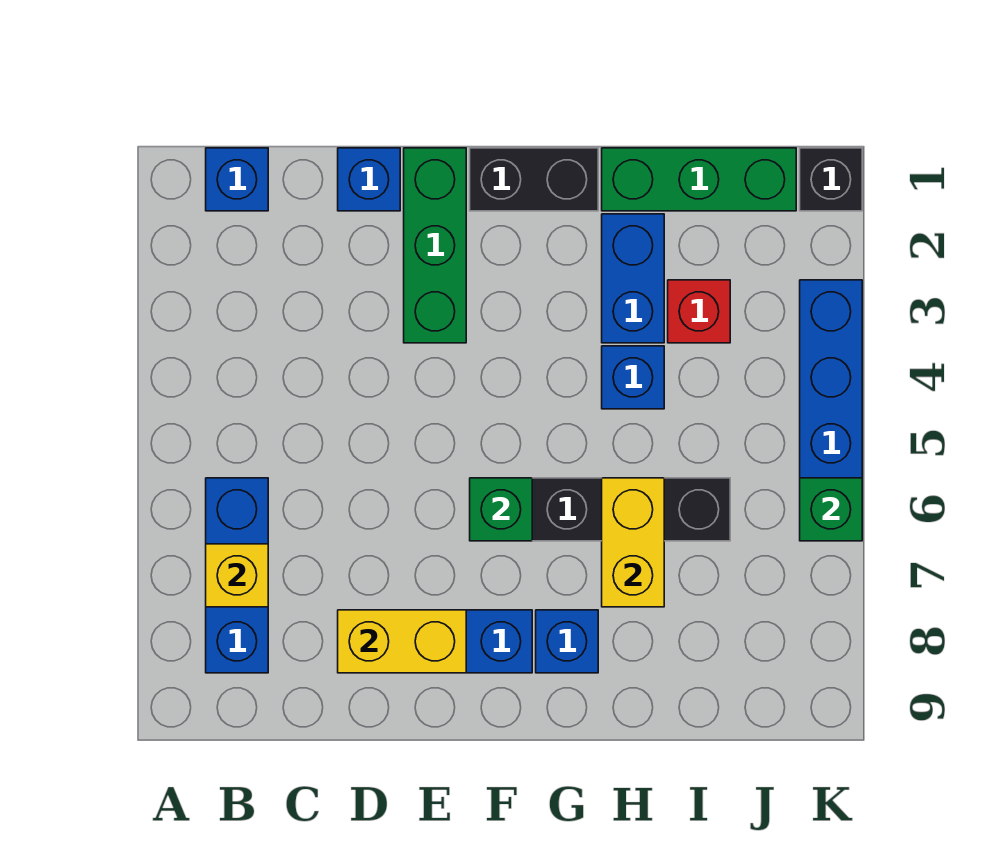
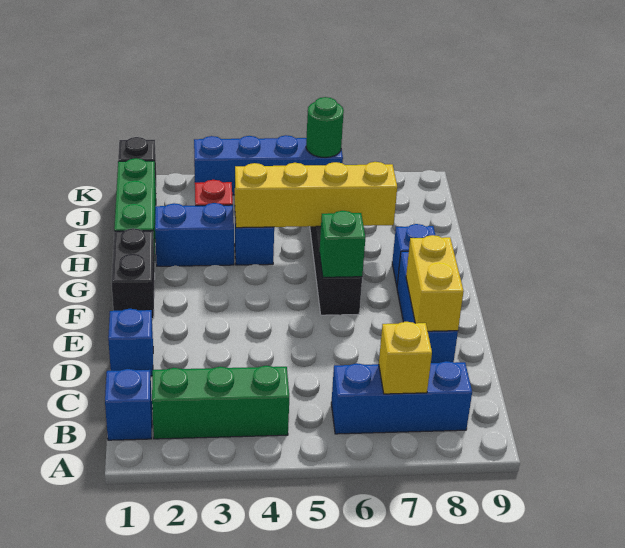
green 1x3 brick [404,148,466,343] -> green 1x3 brick moved to [152,366,289,439]
yellow 1x2 brick [602,478,664,607] -> yellow 1x4 brick [235,162,397,228]
green 1x1 brick [800,478,862,541] -> green 1x1 round brick [306,97,344,158]

